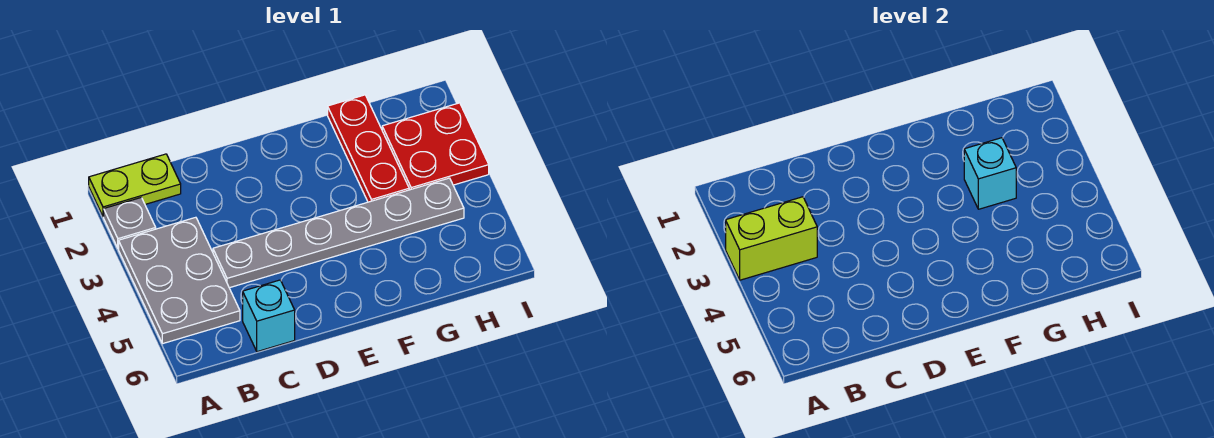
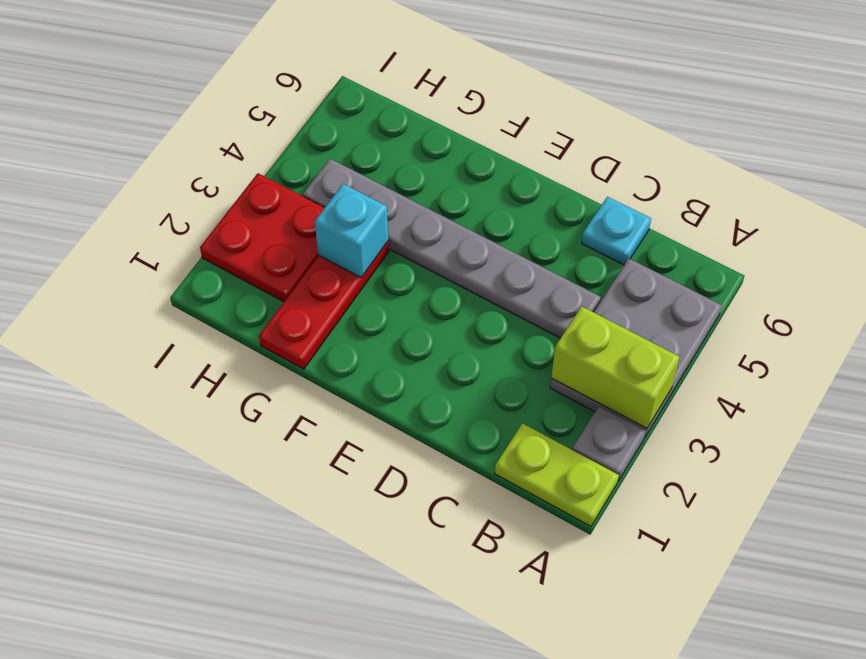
cyan 1x1 brick [243,280,295,352] -> cyan 1x1 plate [582,197,651,265]

